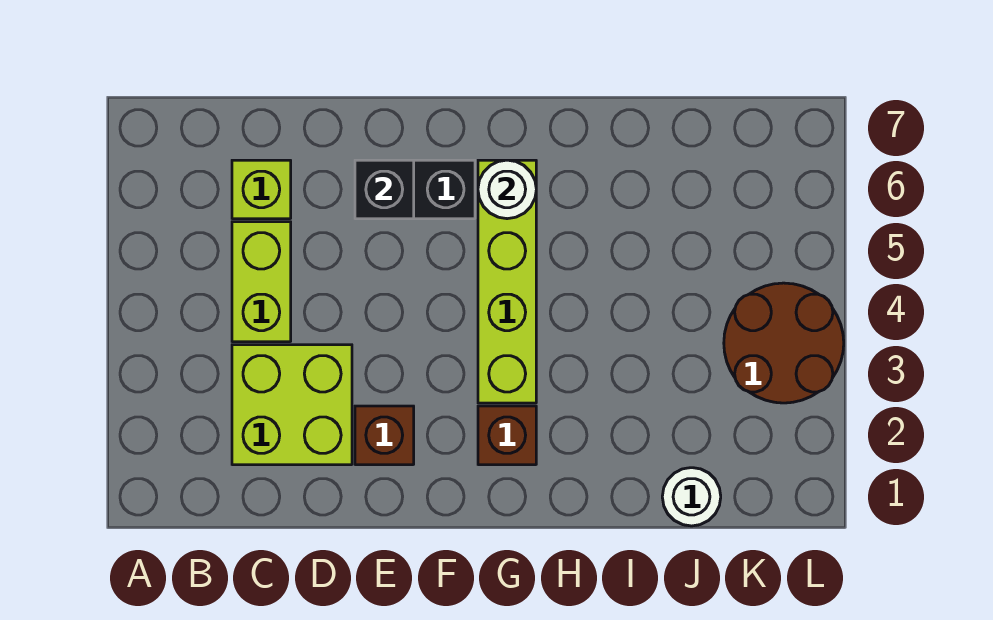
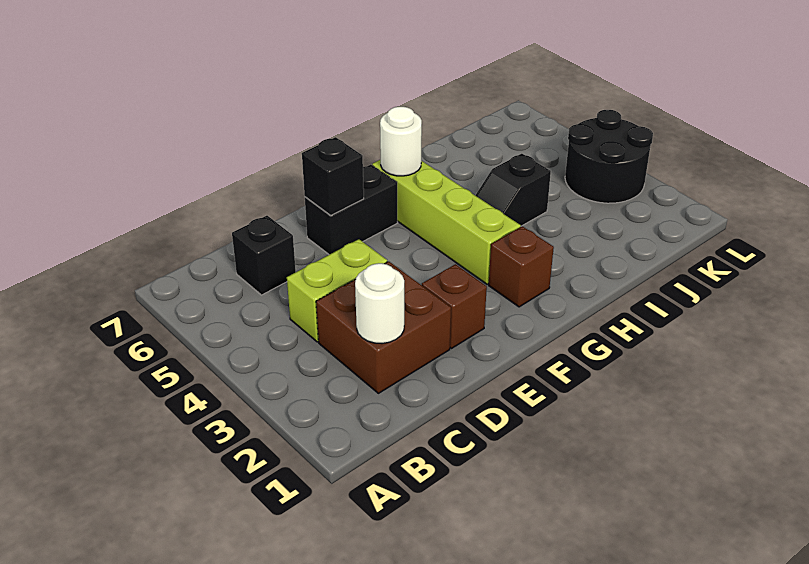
lime 2x2 brick [232,345,352,465] -> brown 2x2 brick [316,261,451,393]
lime 1x2 brick [232,222,291,342] -> lime 1x2 brick turned to [287,239,387,342]
lime 1x1 brick [232,160,291,219] -> black 1x1 brick [232,216,296,295]
none -> black 1x2 slope [475,154,551,226]
white 1x1 round brick [662,468,721,526] -> white 1x1 round brick moved to [355,263,404,343]
brown 2x2 round brick [724,283,844,403] -> black 2x2 round brick [565,110,653,203]

